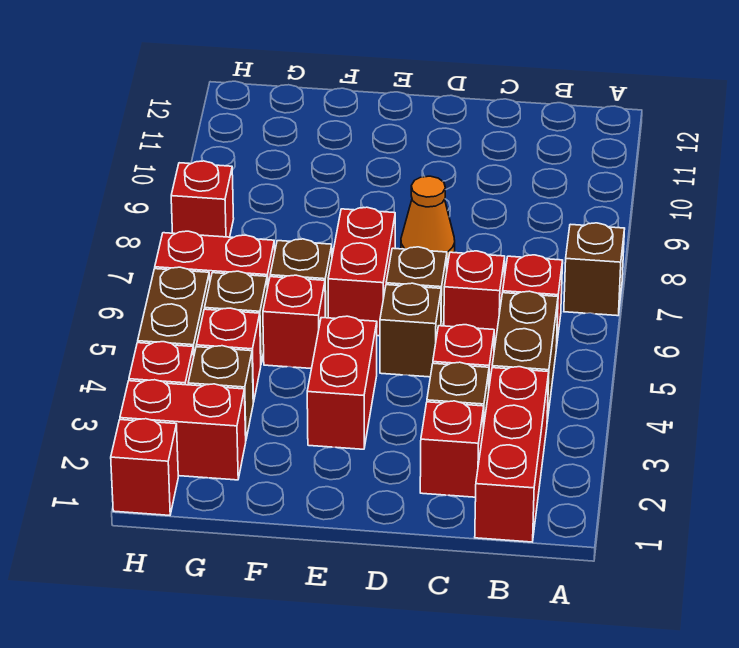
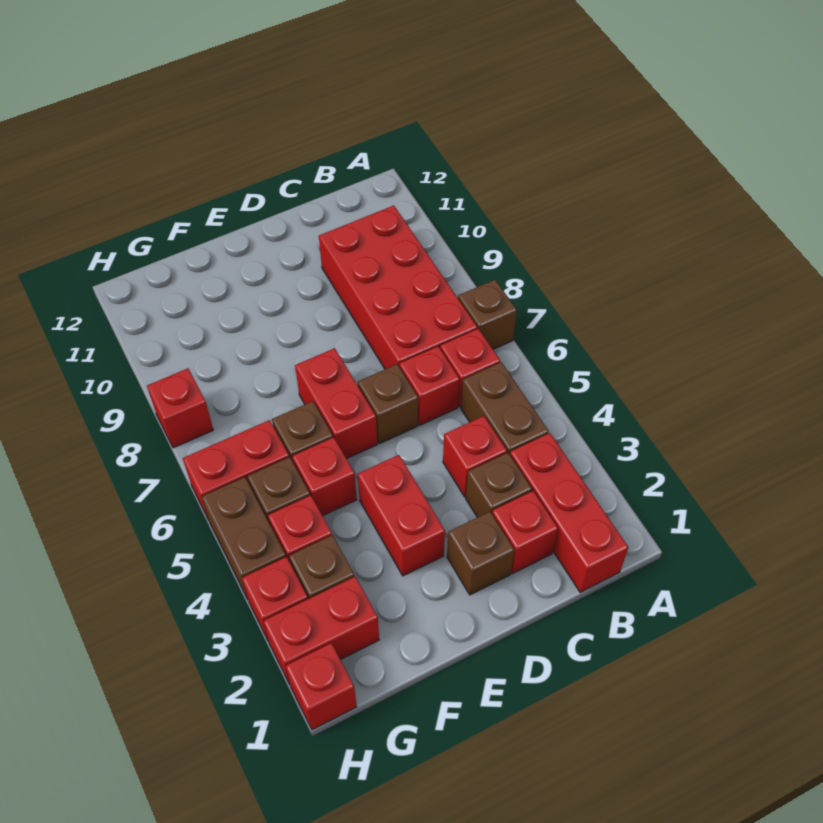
none -> red 2x4 brick [319,205,477,369]
brown 1x1 brick [380,283,441,377] -> brown 1x1 brick moved to [447,512,514,595]
orange 1x1 cone [401,176,455,261] -> none

